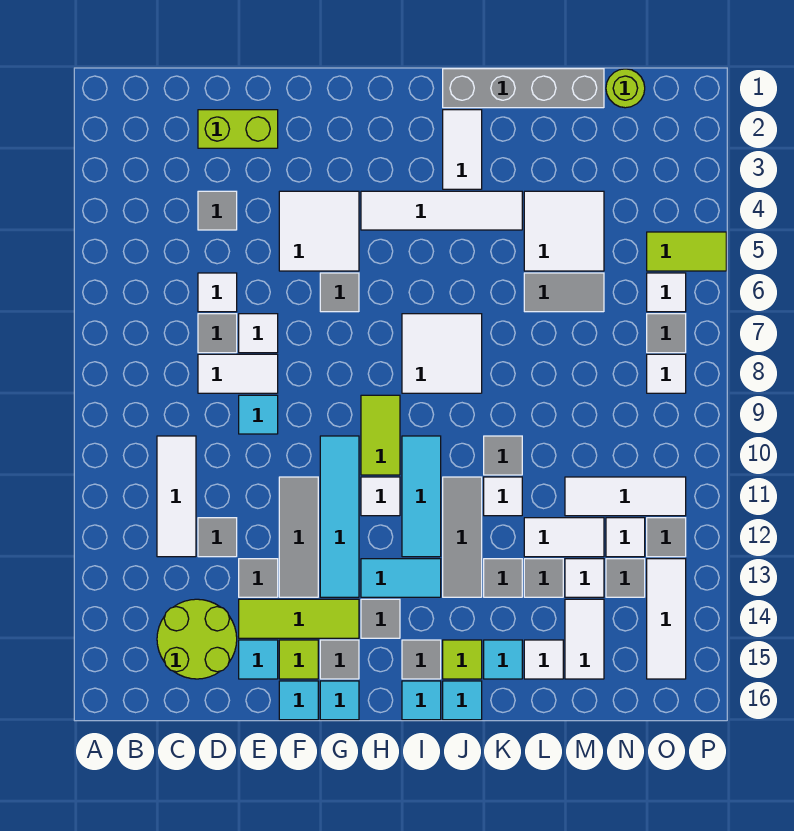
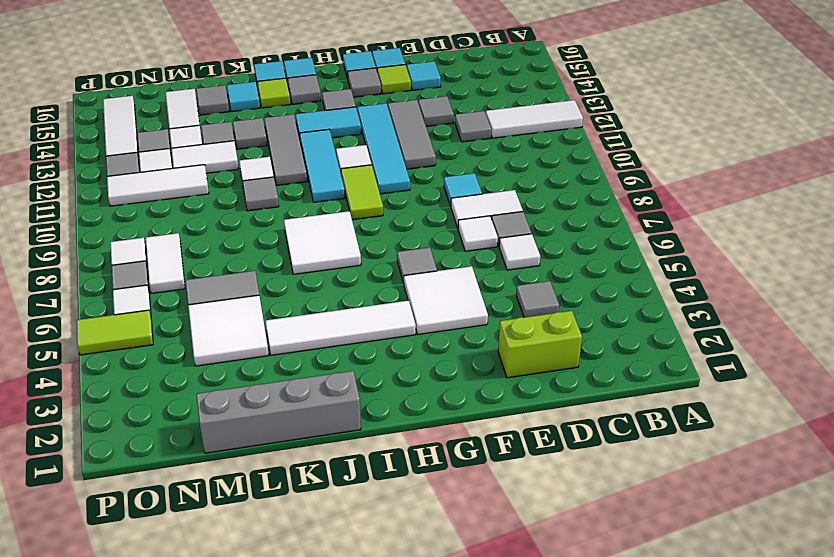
white 1x3 tile [157,436,196,557] -> white 1x3 tile turned to [486,100,583,138]
lime 2x2 round brick [157,599,237,679] -> none
lime 1x3 tile [239,599,359,638] -> none
white 1x2 tile [443,110,482,189] -> white 1x2 tile moved to [146,233,185,294]
white 1x1 tile [524,640,563,679] -> grey 1x1 tile [196,85,229,115]
lime 1x1 round brick [606,69,645,108] -> none

